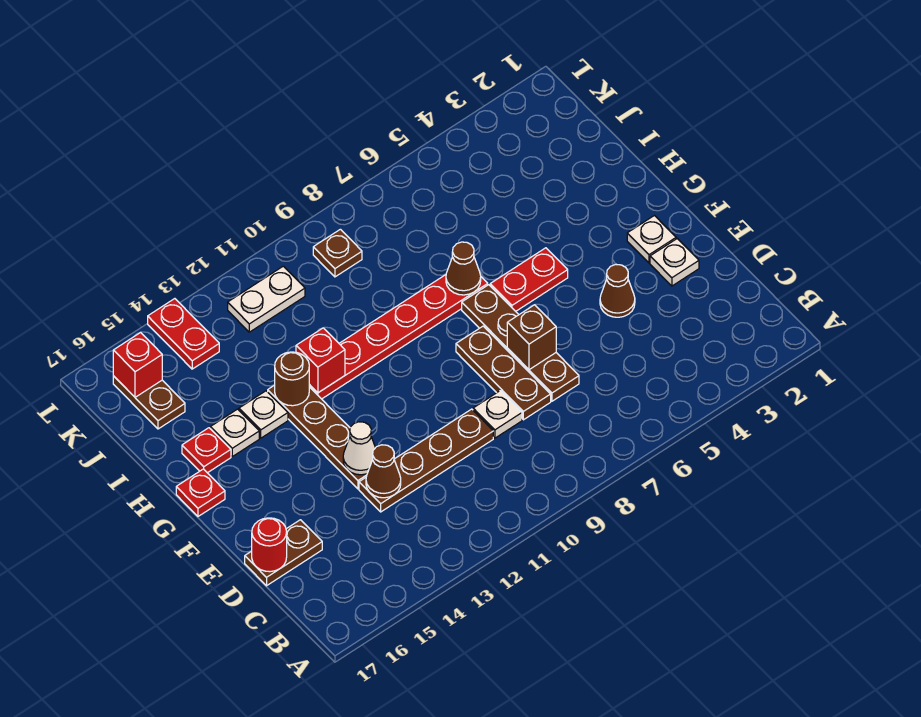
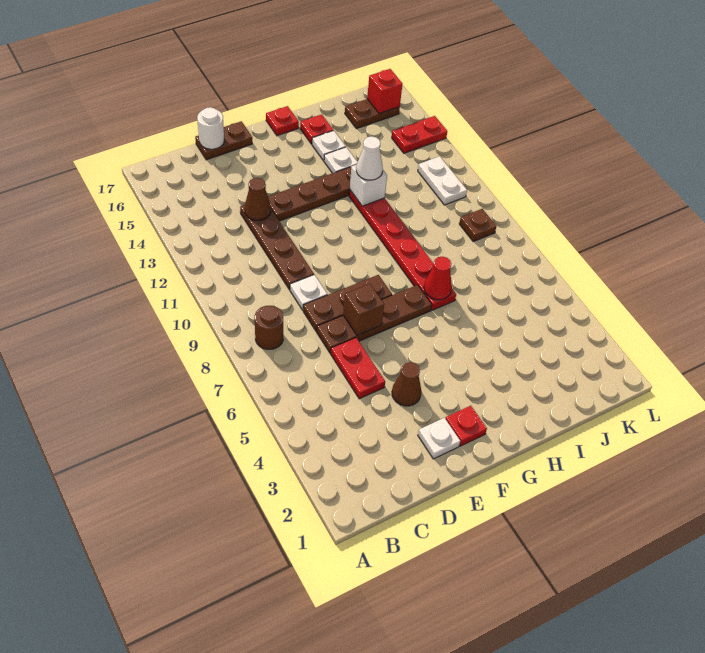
brown 1x2 plate [245,520,322,586] -> brown 1x2 plate turned to [195,121,252,160]
red 1x1 round brick [252,518,287,572] -> white 1x1 round brick [197,107,224,149]
white 1x1 cone [343,422,375,475] -> white 1x1 cone moved to [356,137,383,180]
white 1x1 plate [627,216,676,263] -> red 1x1 plate [445,406,487,446]
red 1x2 plate [490,248,568,311] -> red 1x2 plate moved to [331,338,385,399]
brown 1x1 cone [446,242,481,295] -> red 1x1 cone [424,257,452,300]
red 1x1 brick [296,328,345,393] -> white 1x1 brick [350,165,387,206]
brown 1x1 round brick [275,352,309,406] -> brown 1x1 round brick moved to [255,306,283,349]

